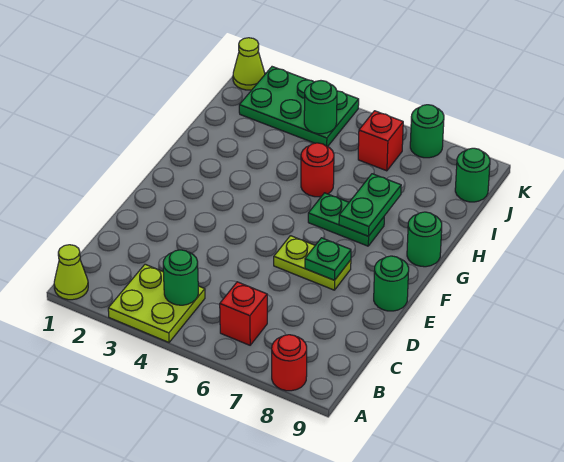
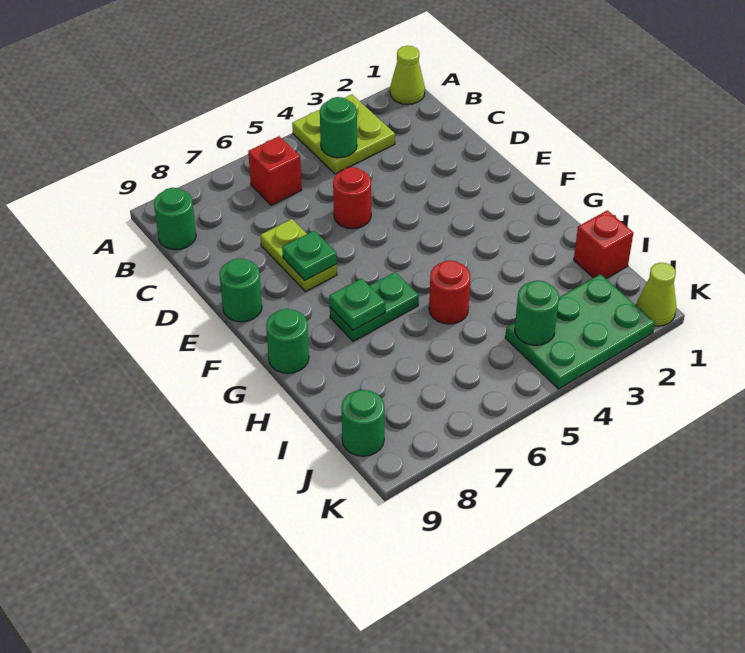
red 1x1 round brick [272,335,307,391] -> red 1x1 round brick moved to [333,167,371,229]
lime 1x2 plate [274,236,351,290] -> lime 1x2 plate turned to [260,219,337,292]
green 1x2 plate [339,174,401,236] -> green 1x1 plate [329,278,385,330]
red 1x1 brick [358,111,403,171] -> red 1x1 brick moved to [574,210,633,278]
green 1x1 round brick [410,105,444,158] -> green 1x1 round brick moved to [154,188,196,250]

